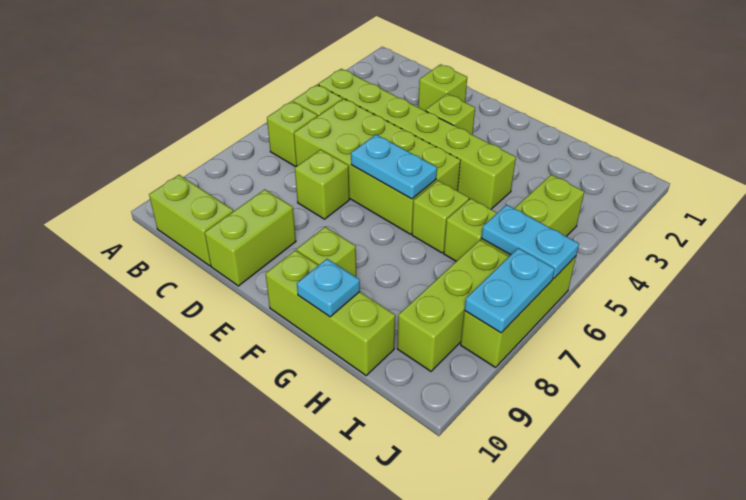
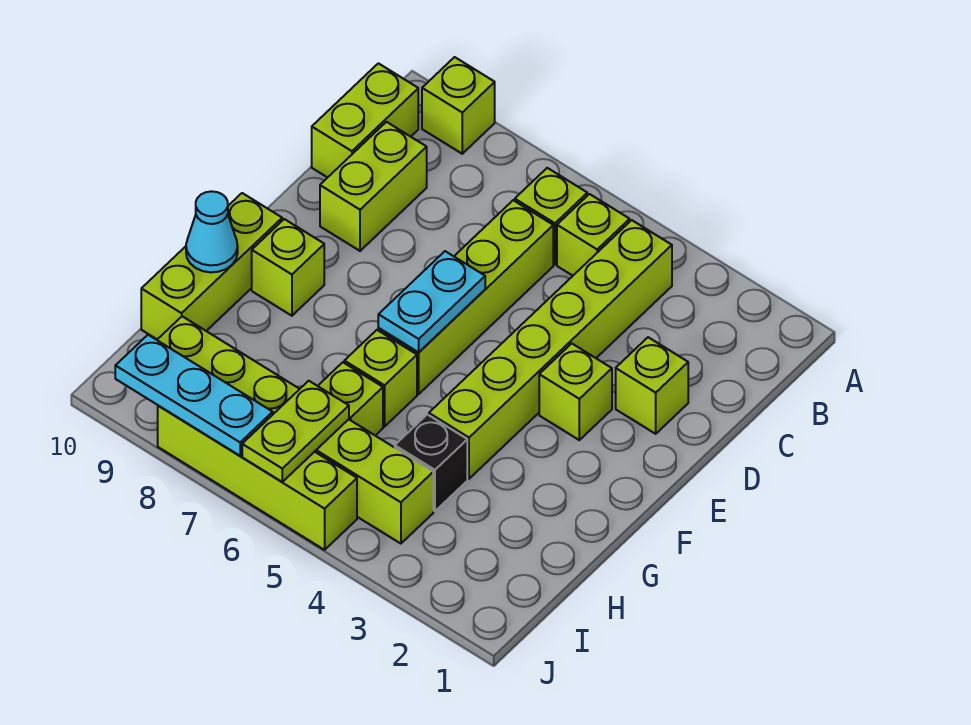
lime 2x4 brick [294,99,460,234] -> lime 1x4 brick [378,200,553,394]
lime 1x1 brick [295,150,349,219] -> lime 1x1 brick moved to [422,57,495,154]
lime 1x2 brick [205,189,296,286] -> lime 1x2 brick turned to [320,122,427,251]
cyan 1x1 plate [297,259,360,317] -> cyan 1x1 cone [186,191,238,272]
none -> black 1x1 brick [395,415,467,511]
cyan 1x2 plate [481,205,579,279] -> lime 1x2 plate [242,381,349,482]
lime 1x3 brick [461,256,576,367] -> lime 1x4 brick [158,406,357,550]
cyan 1x2 plate [465,248,555,333] -> cyan 1x3 plate [115,335,273,456]

